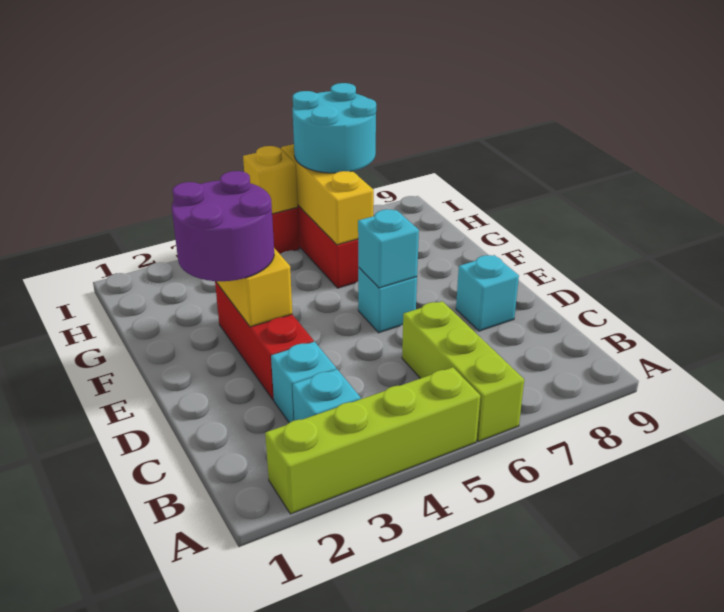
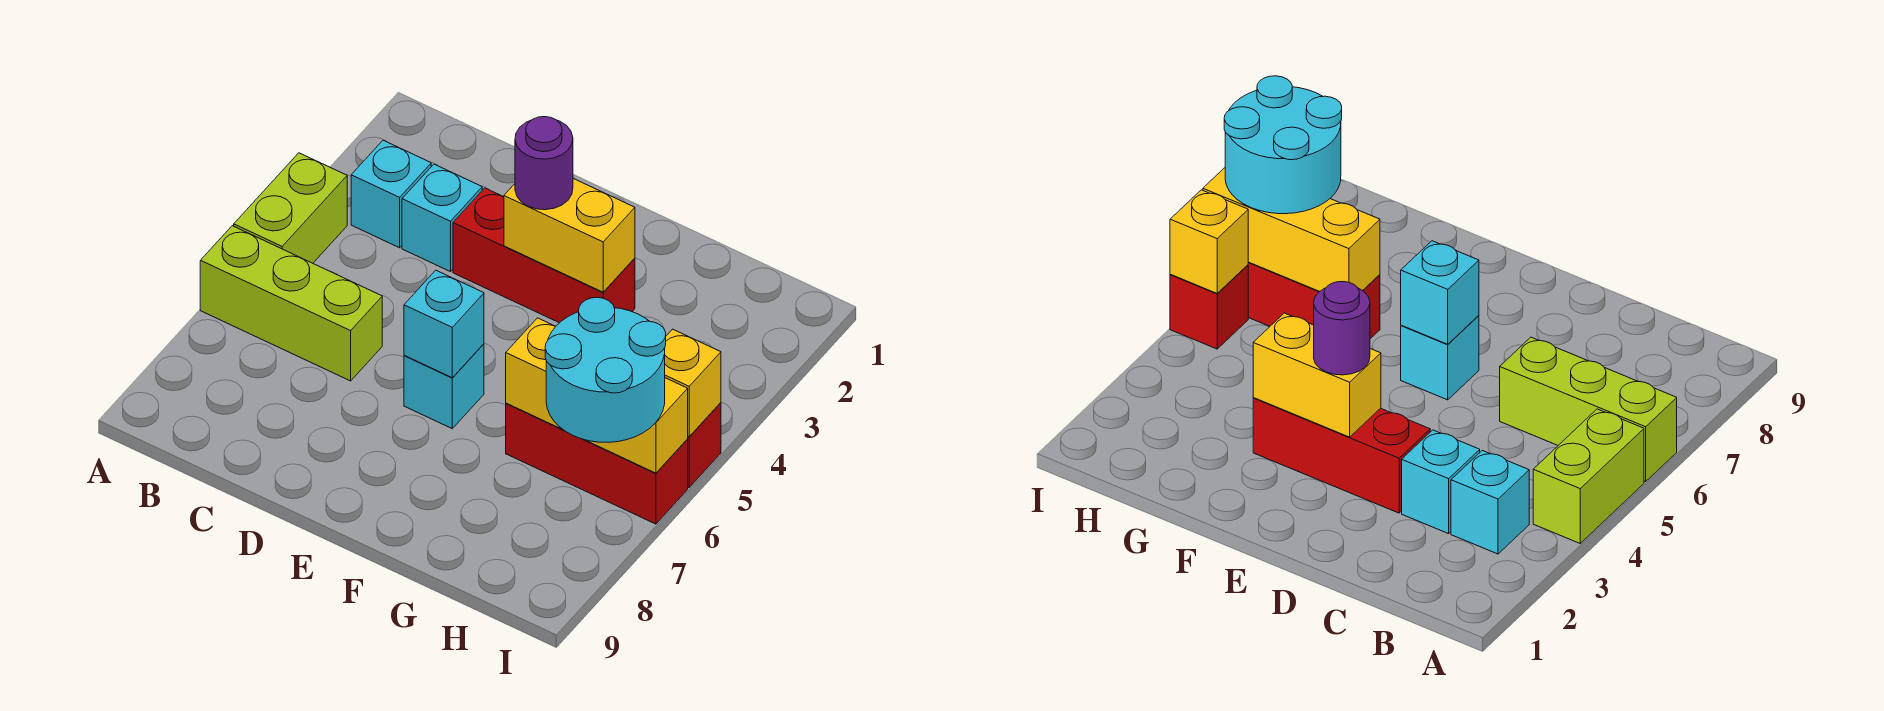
lime 1x4 brick [265,367,480,514] -> lime 1x2 brick [234,153,347,263]
cyan 1x1 brick [456,255,519,331] -> none
purple 2x2 round brick [172,171,274,281] -> purple 1x1 round brick [515,117,573,210]

